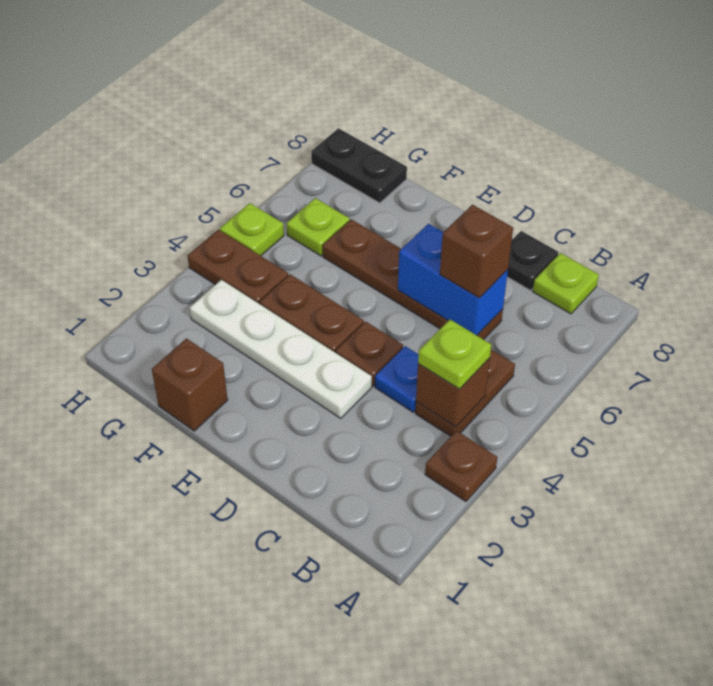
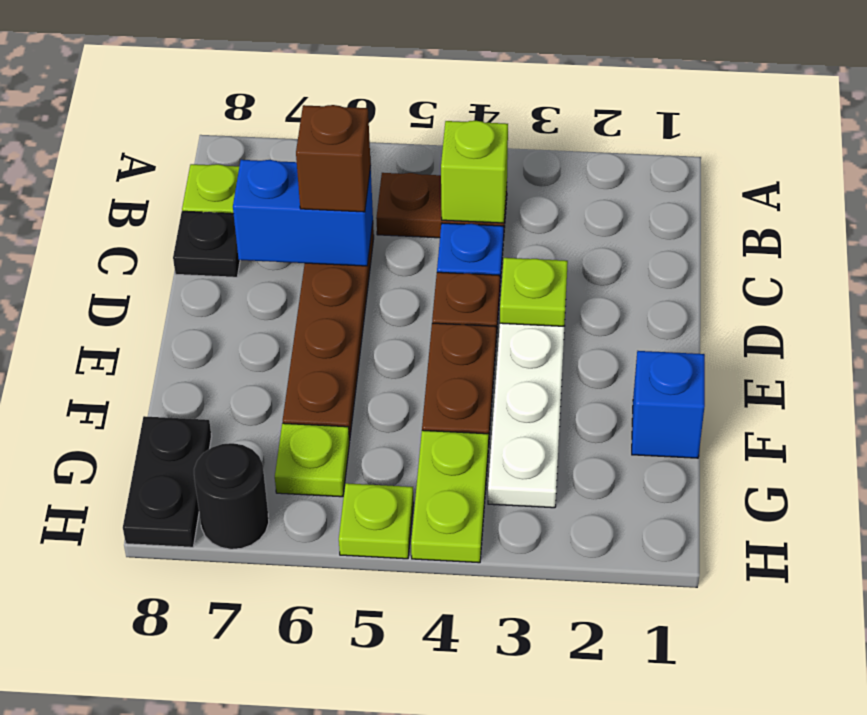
brown 1x1 plate [425,431,497,502] -> none
brown 1x1 brick [416,358,490,427] -> lime 1x1 brick [441,121,508,223]
lime 1x1 plate [418,320,491,389] -> lime 1x1 plate moved to [500,258,568,326]
blue 1x2 brick [398,224,508,335] -> blue 1x2 brick turned to [233,160,373,266]
brown 1x1 brick [152,338,228,431] -> blue 1x1 brick [632,351,705,458]
brown 1x2 plate [188,230,288,304] -> lime 1x2 plate [411,430,489,563]
none -> black 1x1 round brick [194,443,269,549]

